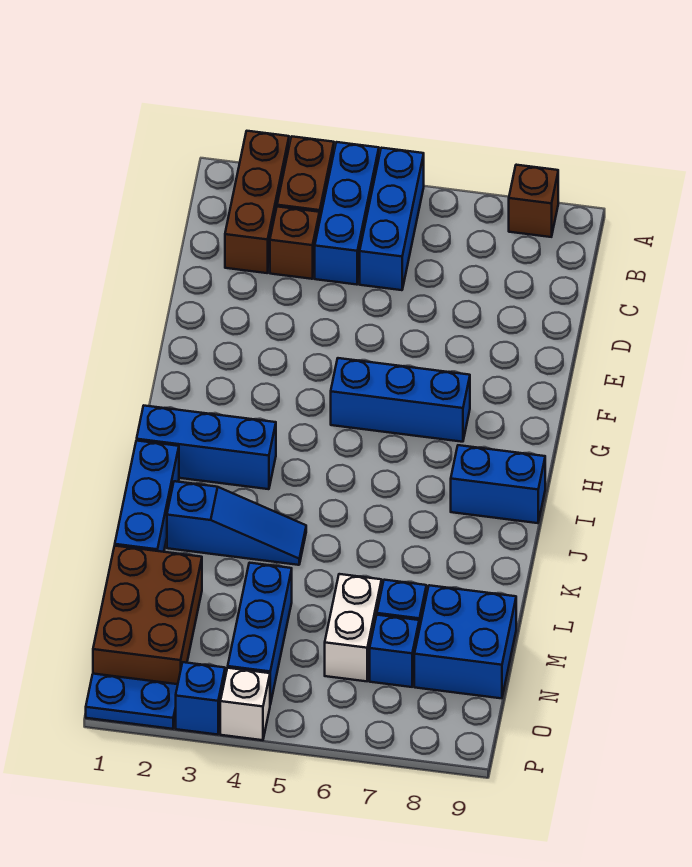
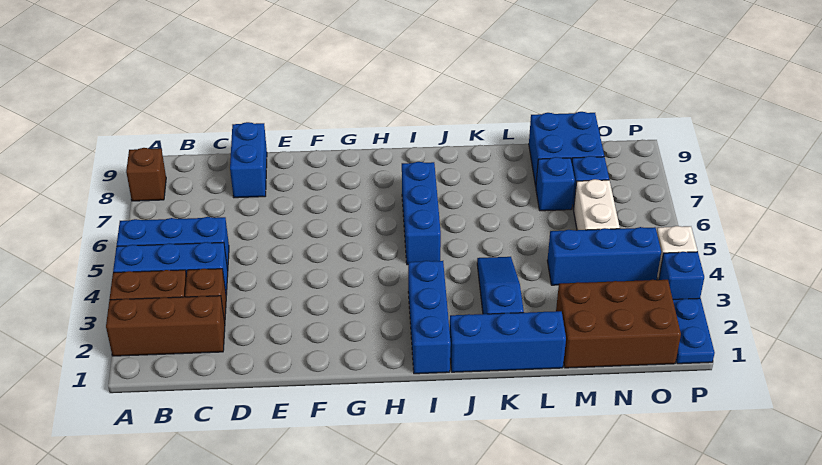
blue 1x3 brick [331,358,470,442] -> blue 1x3 brick moved to [402,162,441,265]
blue 1x2 brick [451,445,545,523] -> blue 1x2 brick moved to [230,122,267,198]
white 1x2 brick [325,574,382,681] -> white 1x2 brick turned to [573,179,620,230]

